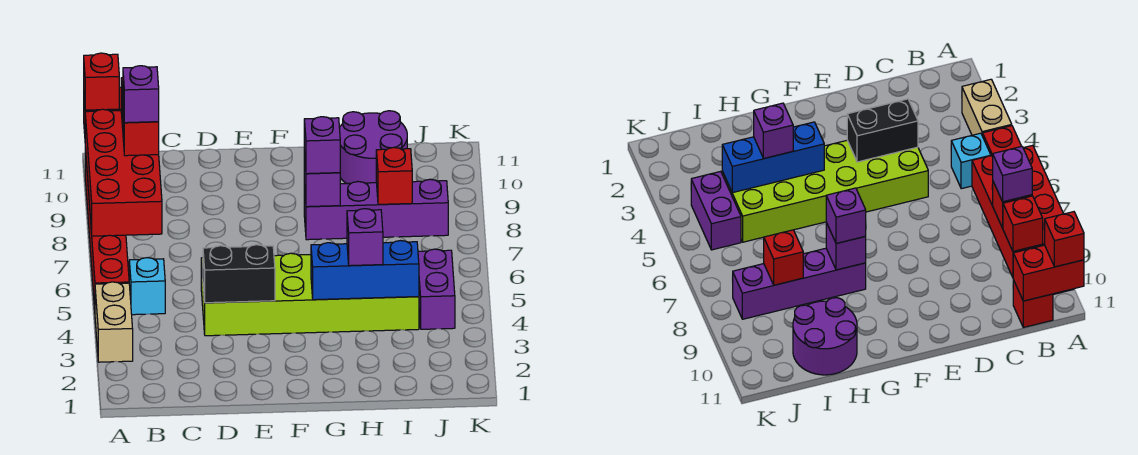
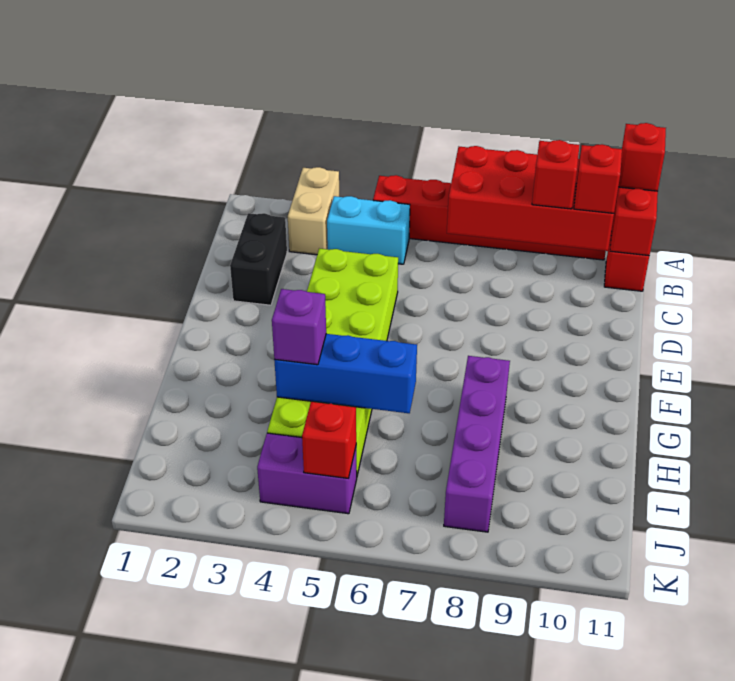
tan 1x2 brick [95,282,133,362] -> tan 1x2 brick turned to [288,167,339,255]
cyan 1x1 brick [129,258,165,315] -> cyan 1x2 brick [327,196,410,264]
purple 1x1 brick [123,66,159,123] -> none
black 1x2 brick [203,245,275,303] -> black 1x2 brick moved to [230,213,287,305]
blue 1x3 brick [311,241,419,300] -> blue 1x3 brick turned to [274,334,417,413]
purple 1x1 brick [304,152,340,207] -> none
purple 1x1 brick [304,117,340,174] -> none
purple 2x2 round brick [339,111,407,184] -> none
red 1x1 brick [376,147,412,204] -> red 1x1 brick moved to [302,401,356,479]

